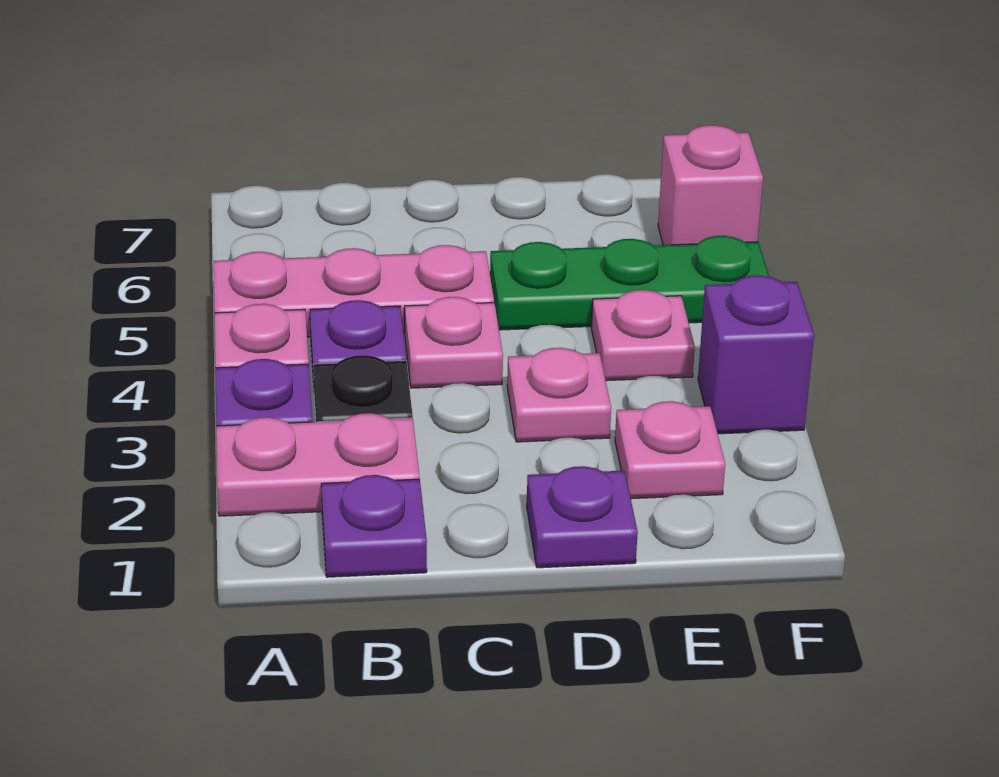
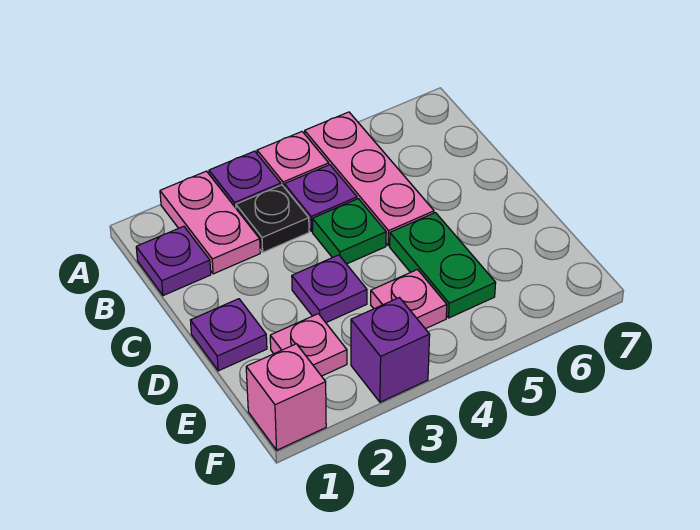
pink 1x1 plate [405,297,503,388] -> green 1x1 plate [312,199,386,264]
pink 1x1 plate [507,348,611,442] -> purple 1x1 plate [292,255,367,323]
green 1x3 plate [490,236,769,330] -> green 1x2 plate [390,213,496,318]
pink 1x1 brick [658,125,763,245] -> pink 1x1 brick moved to [246,344,326,450]

